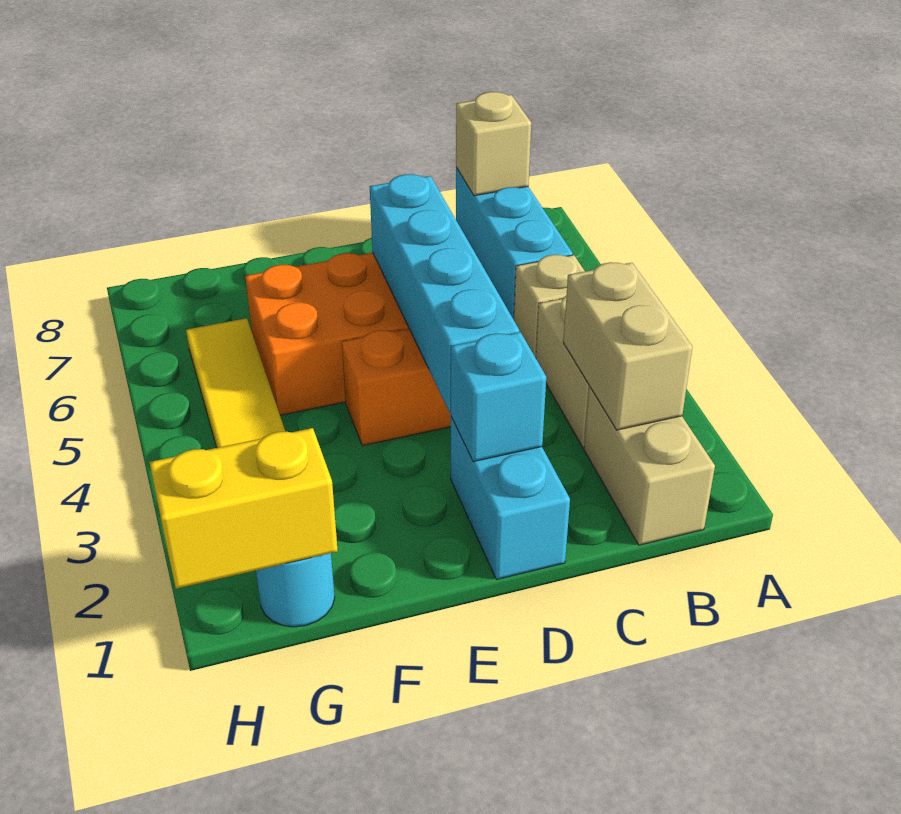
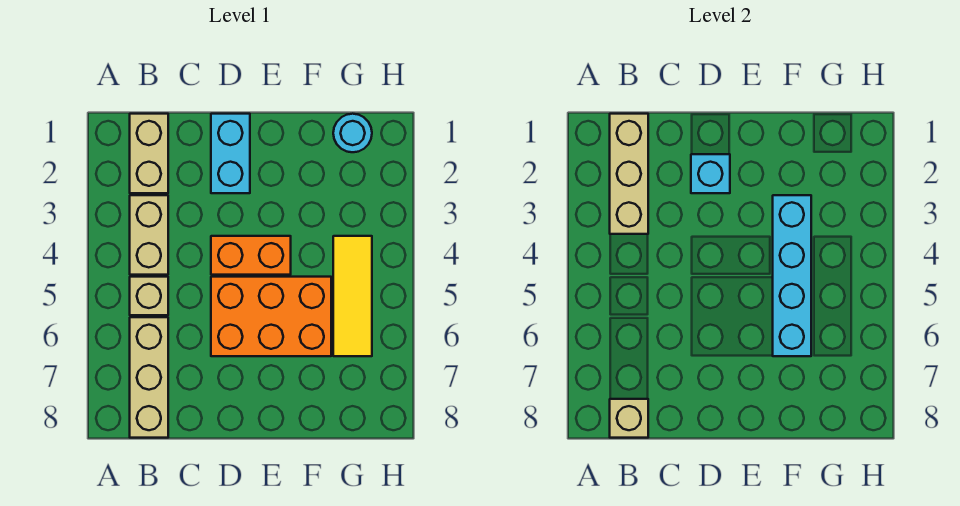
tan 1x2 brick [563,262,692,430] -> tan 1x3 brick [610,114,648,234]
cyan 1x3 brick [456,168,573,320] -> tan 1x3 brick [130,317,168,438]
cyan 1x4 brick [370,174,519,413] -> cyan 1x4 brick moved to [773,195,811,356]
yellow 1x2 brick [149,428,338,589] -> none

